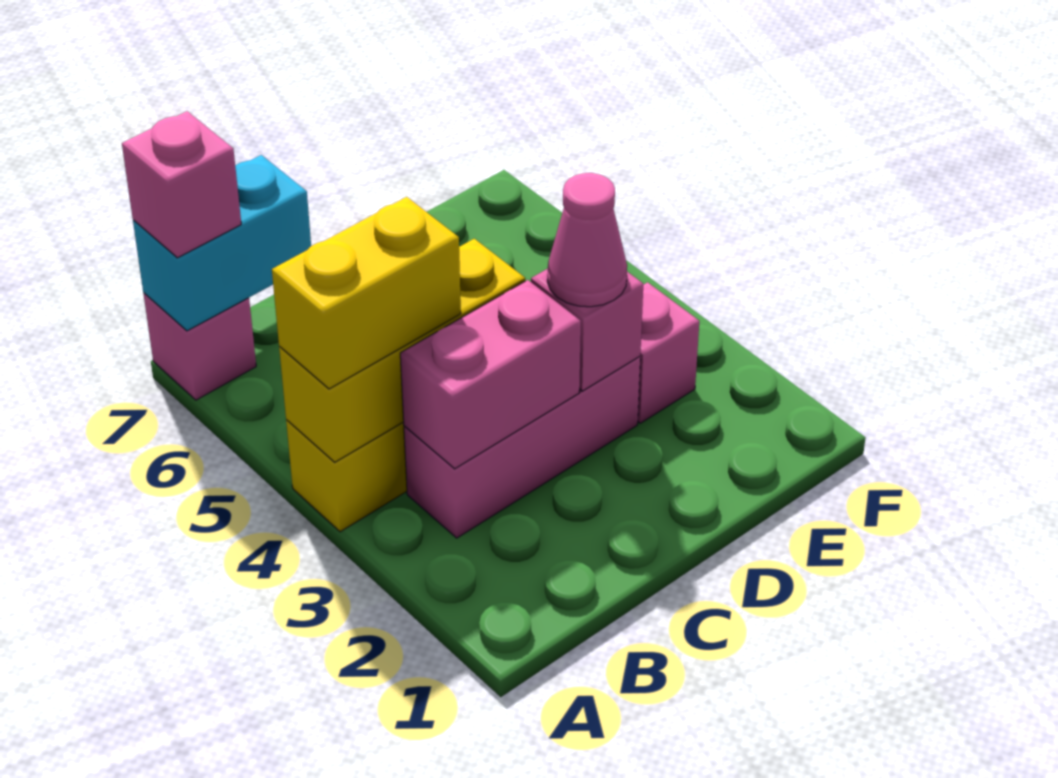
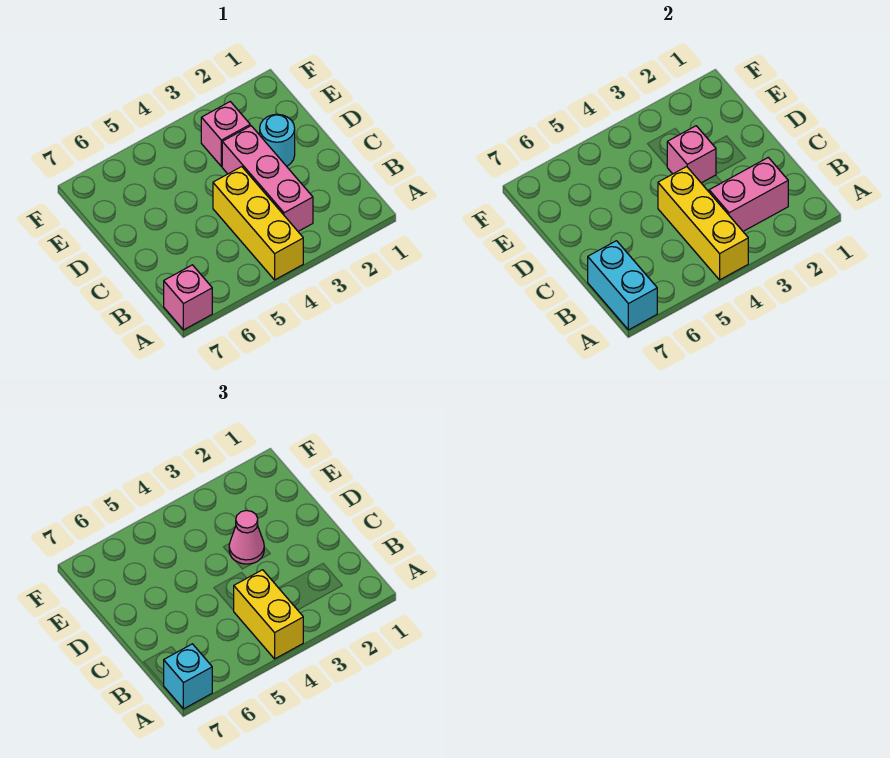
pink 1x1 brick [122,111,241,258] -> cyan 1x1 brick [164,644,212,709]
pink 1x2 brick [400,280,581,469] -> pink 1x2 brick turned to [709,157,788,231]
none -> cyan 1x1 round brick [260,114,295,166]

